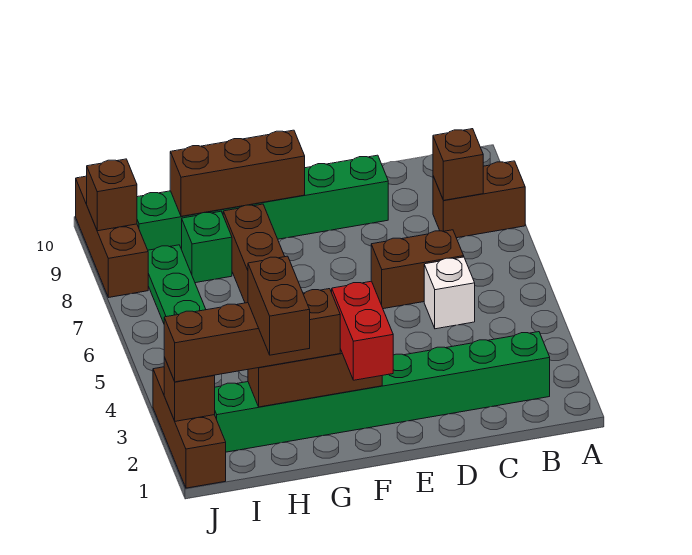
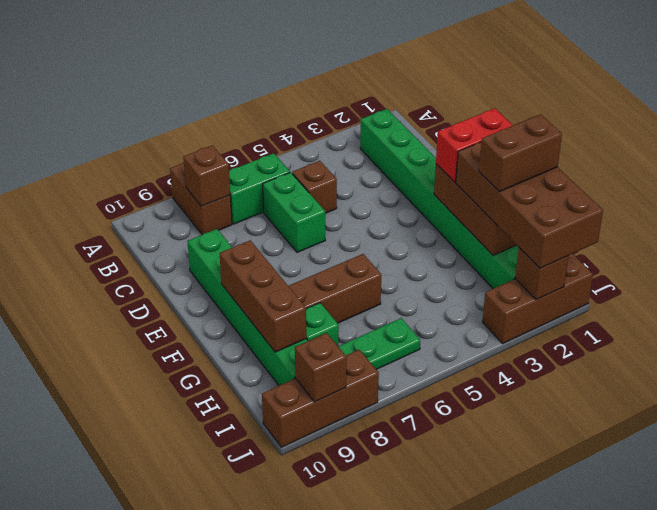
none -> green 1x2 brick [229,153,290,224]
white 1x1 brick [424,257,475,329] -> brown 1x1 brick [292,161,337,213]
brown 1x2 brick [371,230,464,309] -> green 1x2 brick [263,172,325,252]
brown 1x4 brick [164,289,340,382] -> brown 2x4 brick [456,142,603,268]

